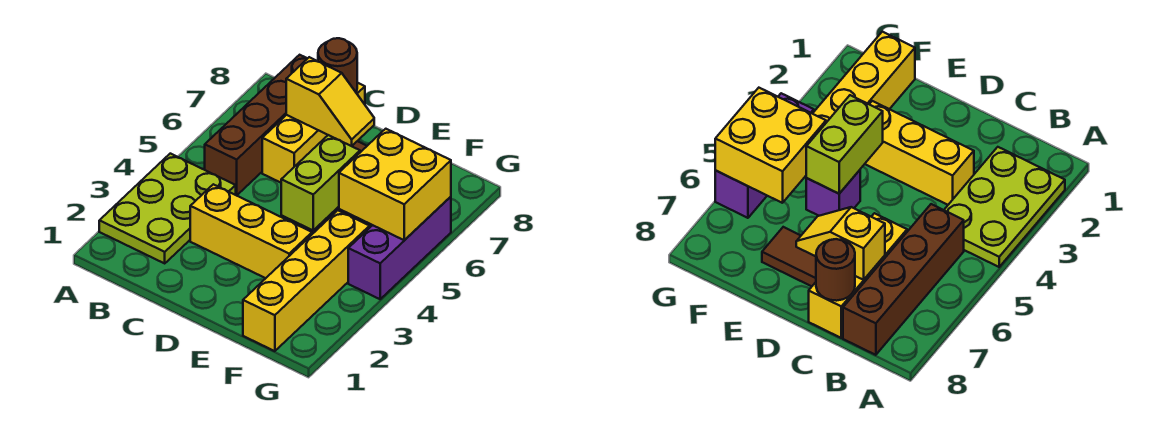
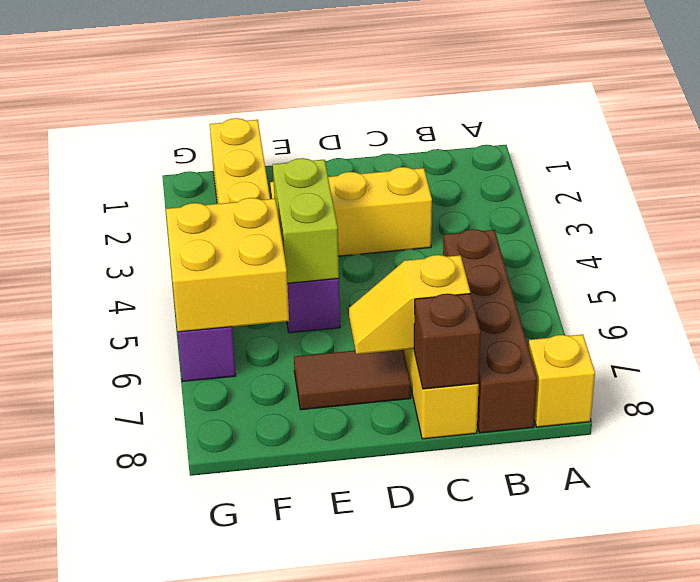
lime 2x3 plate [99,154,236,263] -> none
none -> yellow 1x1 brick [528,334,595,427]
brown 1x1 round brick [318,38,357,92] -> brown 1x1 brick [414,294,481,389]

